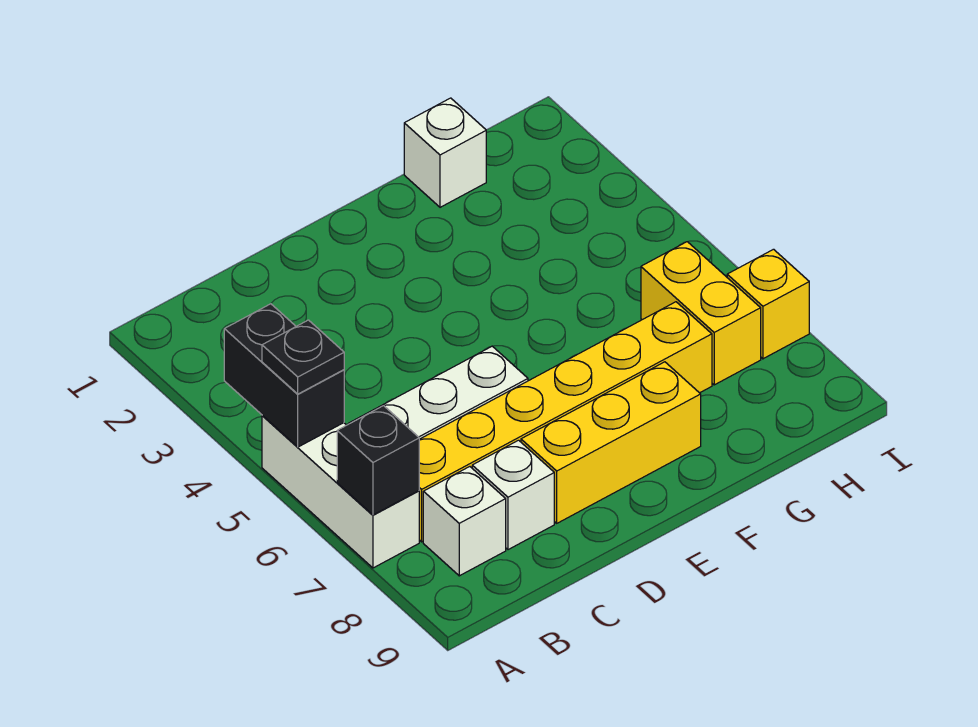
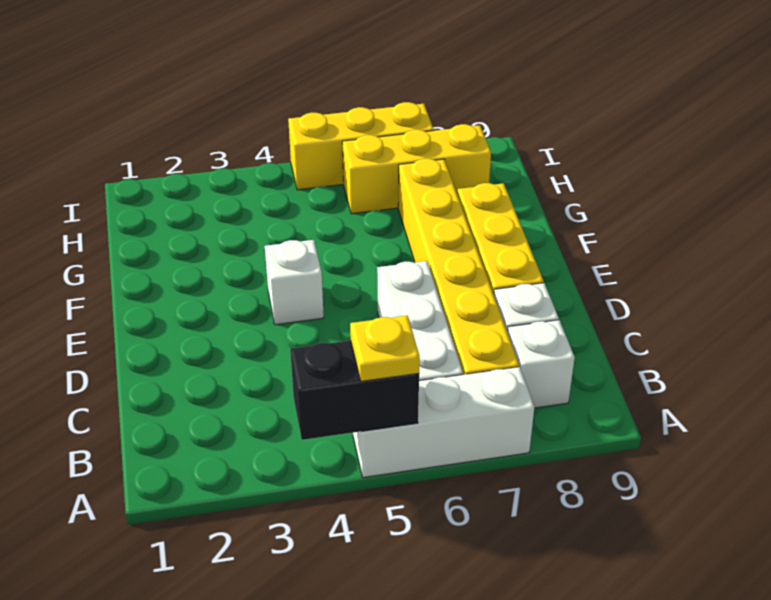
black 1x1 plate [262,320,344,394] -> yellow 1x1 plate [350,315,420,381]
black 1x1 brick [337,406,419,515] -> none
white 1x1 brick [404,98,486,207] -> white 1x1 brick moved to [265,240,324,325]
yellow 1x2 brick [641,242,761,385] -> yellow 1x3 brick [342,124,491,214]
yellow 1x1 brick [727,249,809,359] -> yellow 1x3 brick [288,102,434,190]

